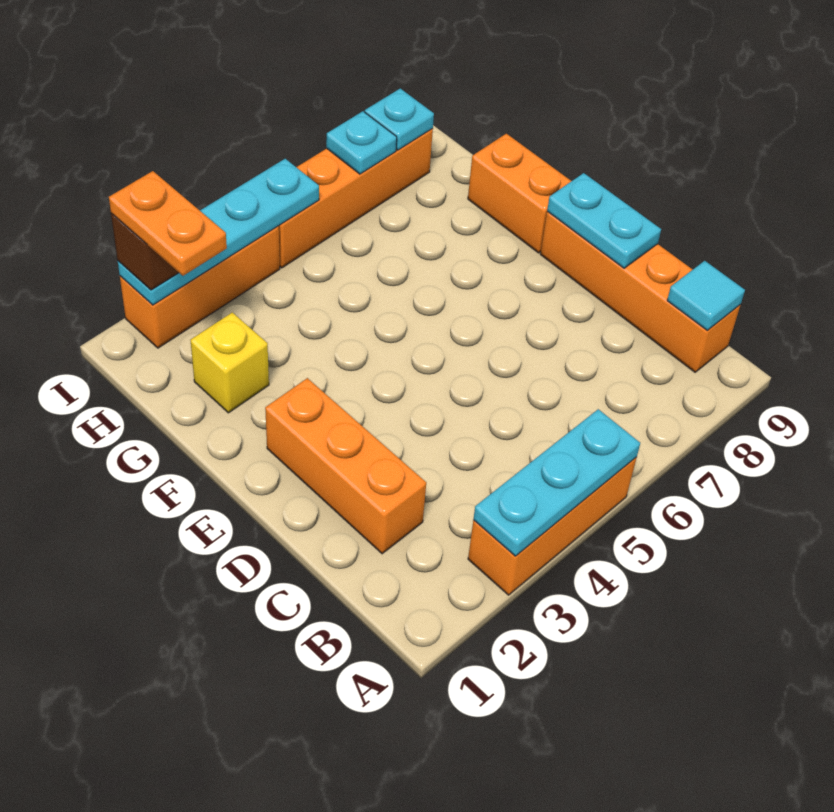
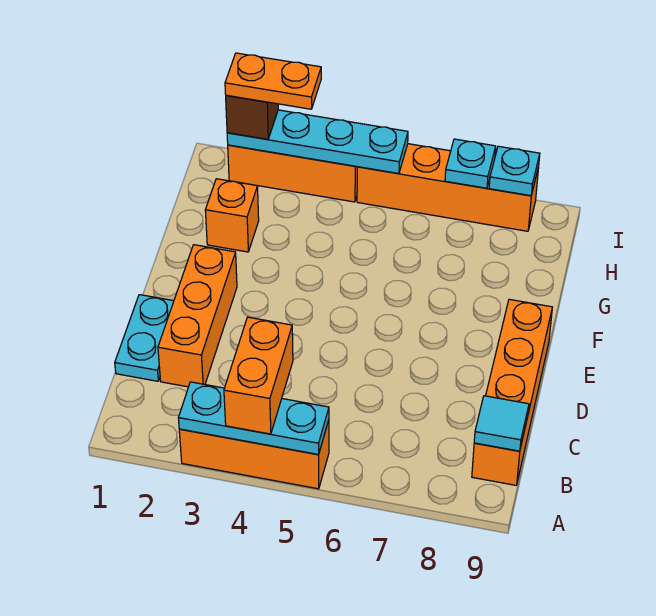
cyan 1x2 plate [547,173,661,268] -> cyan 1x2 plate moved to [115,295,174,381]
orange 1x2 brick [468,134,571,253] -> orange 1x2 brick moved to [224,317,293,434]
yellow 1x1 brick [191,312,269,413] -> orange 1x1 brick [205,179,259,252]
orange 1x2 plate [109,171,227,276] -> orange 1x2 plate turned to [225,53,321,109]

